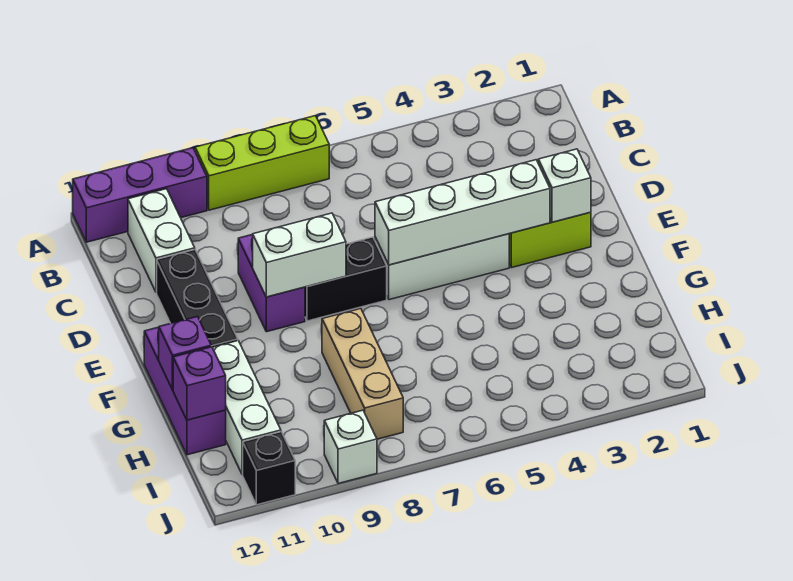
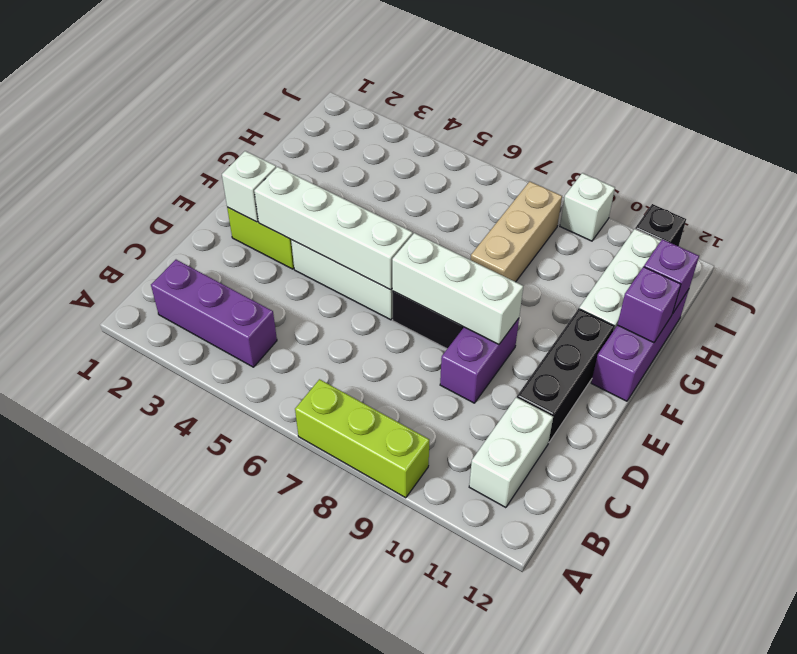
purple 1x3 brick [73,148,207,242] -> purple 1x3 brick moved to [151,260,277,367]
white 1x2 brick [253,213,346,297] -> white 1x3 brick [392,233,523,344]

